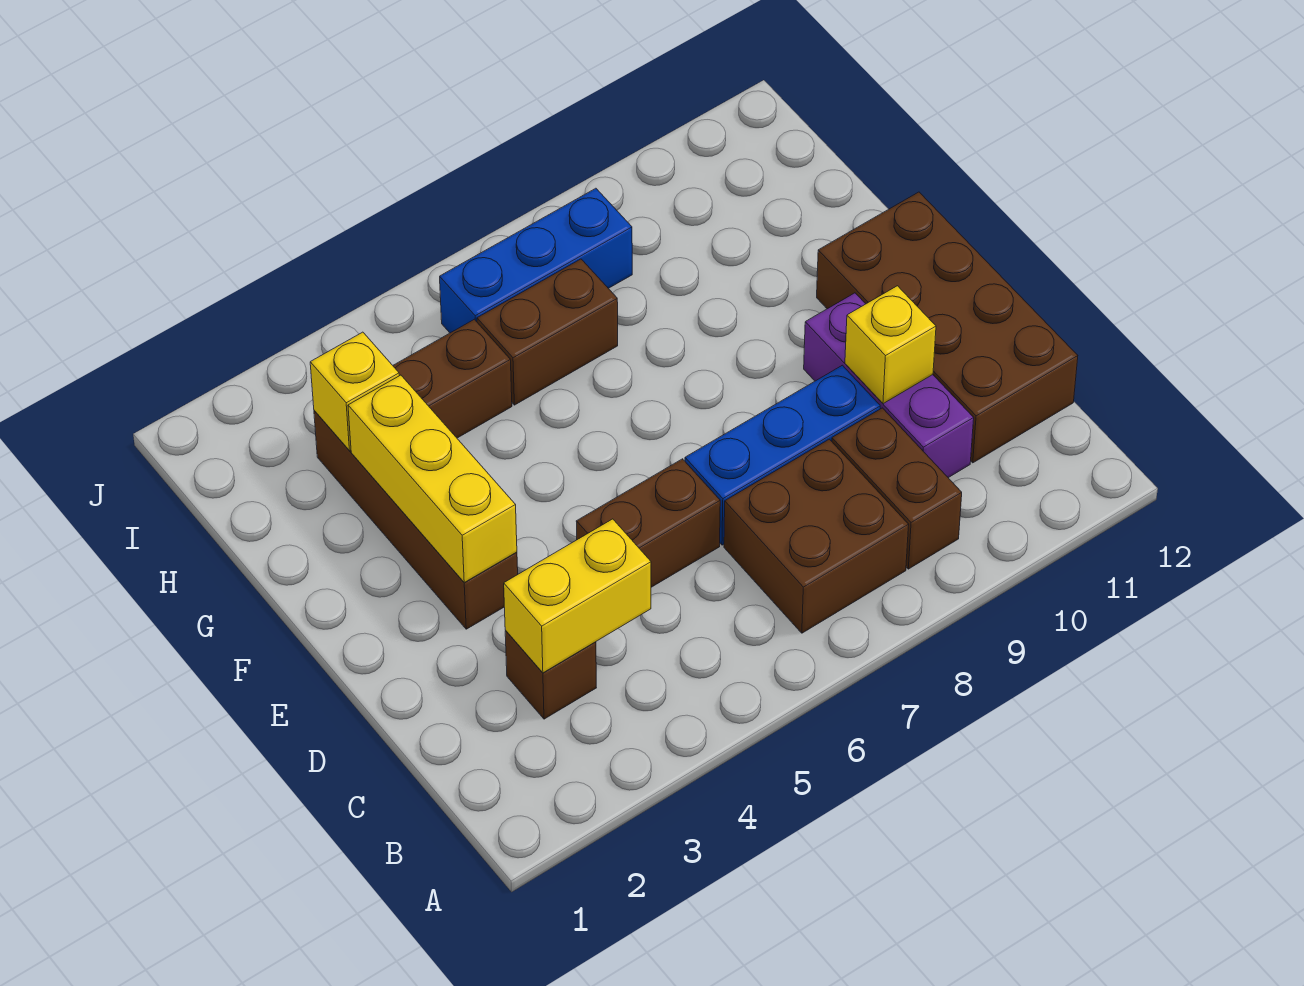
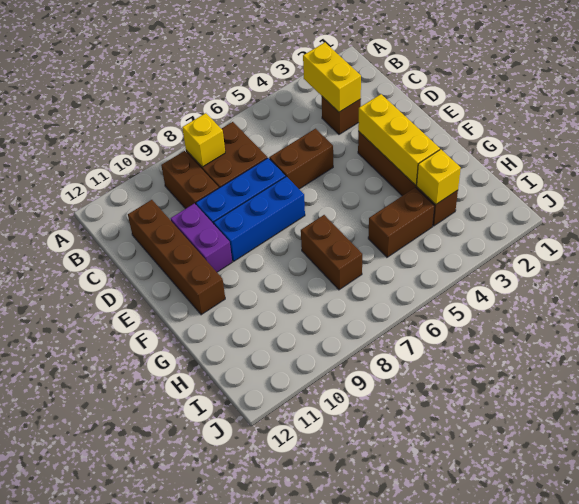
yellow 1x2 brick [504,519,651,673] -> yellow 1x2 brick turned to [303,43,361,112]
purple 1x3 brick [804,293,974,478] -> purple 1x2 brick [171,204,232,272]
brown 2x4 brick [817,192,1078,463] -> brown 1x4 brick [128,200,225,315]
yellow 1x1 brick [845,286,936,404] -> yellow 1x1 brick moved to [182,113,225,167]
brown 1x2 brick [477,259,618,405] -> brown 1x2 brick turned to [301,215,362,290]
blue 1x3 brick [440,188,632,333] -> blue 1x3 brick moved to [214,176,305,262]

